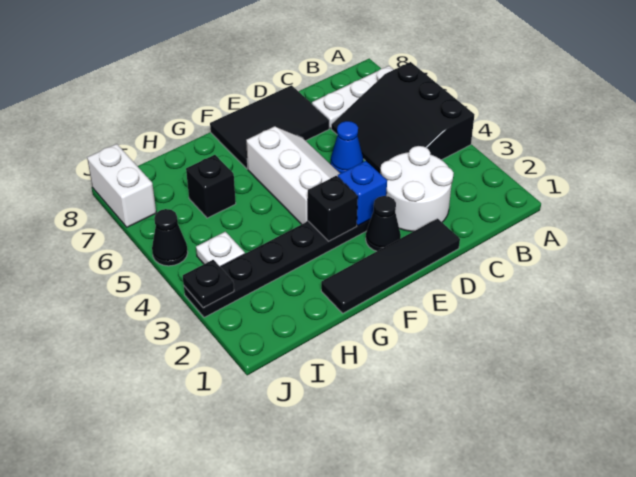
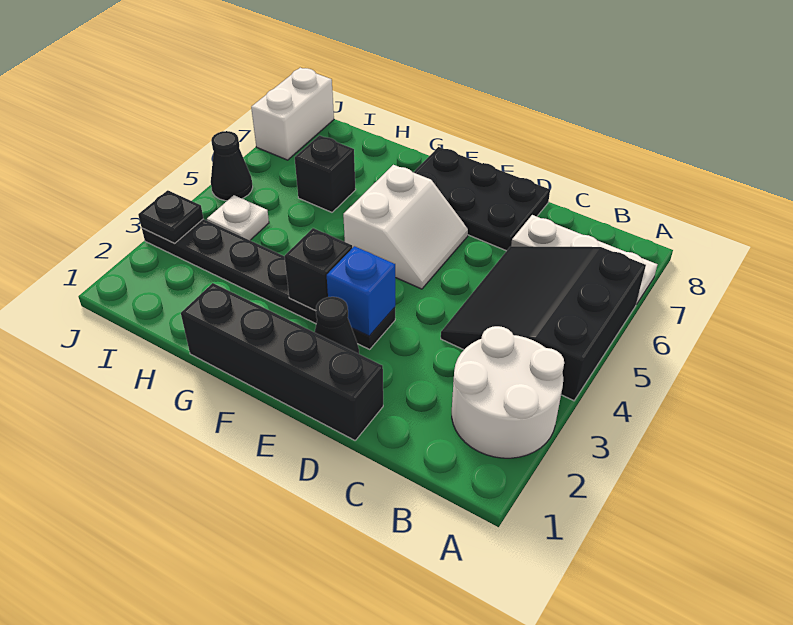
white 2x2 round brick [380,146,454,231] -> white 2x2 round brick moved to [452,326,564,458]
black 1x4 tile [321,219,460,313] -> black 1x4 brick [181,283,383,440]
blue 1x1 cone [331,121,363,173] -> none
black 2x3 tile [210,85,329,169] -> black 2x3 plate [414,147,550,251]
white 2x3 slope [246,126,340,224] -> white 2x2 slope [343,165,468,289]

